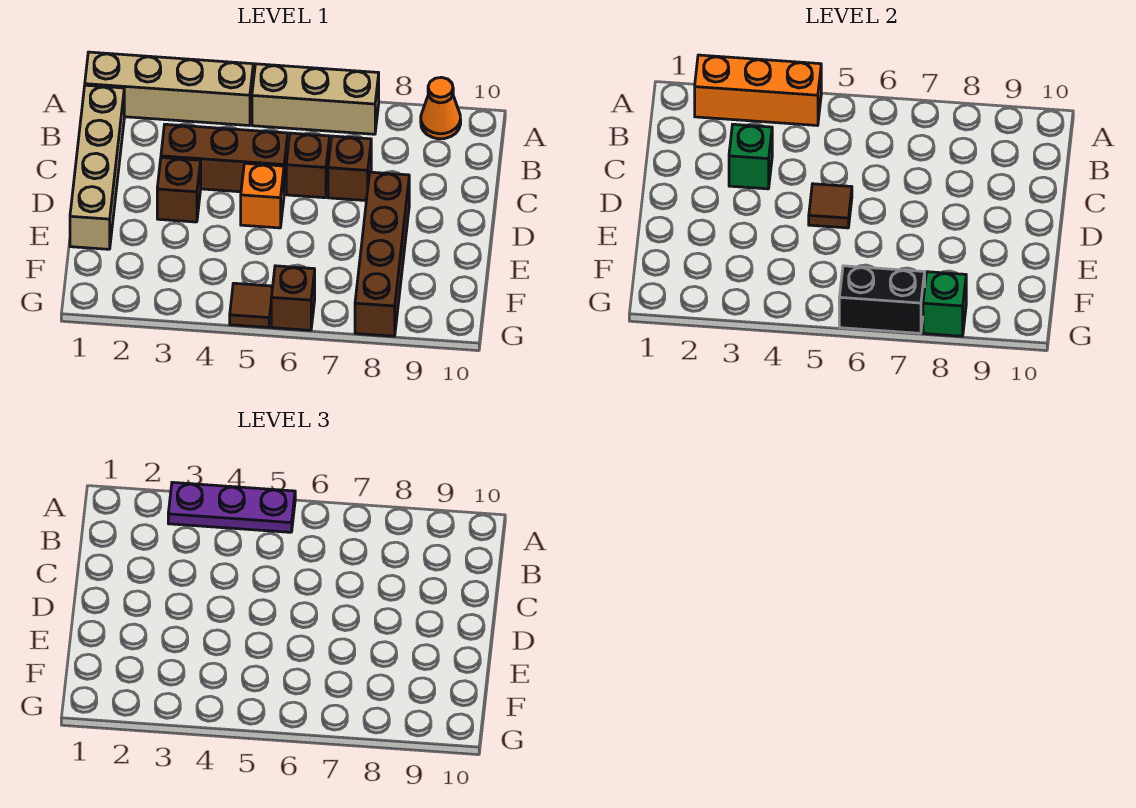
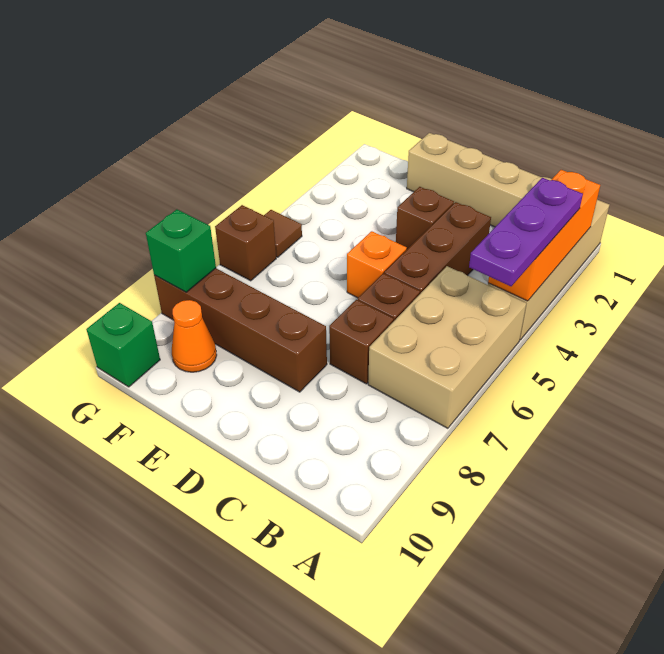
tan 1x3 brick [252,64,379,134] -> tan 2x3 brick [368,266,526,428]
orange 1x1 cone [421,77,461,139] -> orange 1x1 cone moved to [172,300,217,372]
green 1x1 brick [729,124,772,189] -> green 1x1 brick moved to [86,303,160,387]
brown 1x1 tile [809,184,852,228] -> none
black 1x2 brick [839,266,925,333] -> none

